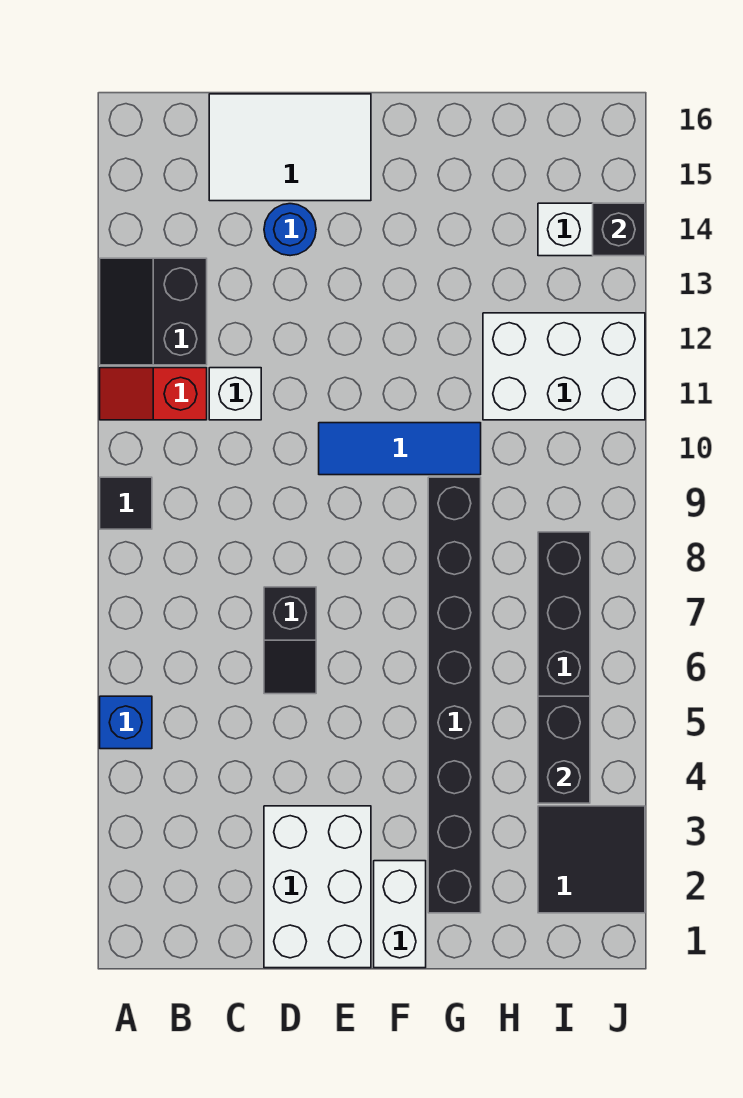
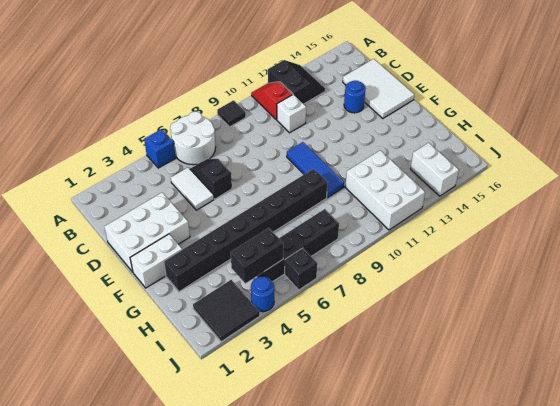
none -> white 2x2 round brick [170,112,216,165]
black 2x2 slope [100,258,207,365] -> black 2x2 slope turned to [268,60,325,104]
none -> white 1x2 tile [171,168,214,210]
black 1x2 slope [264,587,316,694] -> black 1x2 slope turned to [190,159,232,199]
none -> blue 1x1 round brick [251,277,274,312]
black 1x1 brick [593,203,645,256] -> black 1x1 brick moved to [285,248,317,290]

